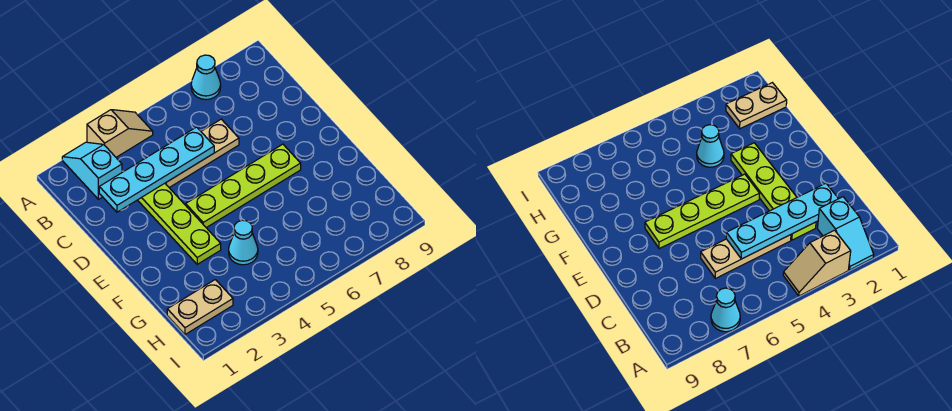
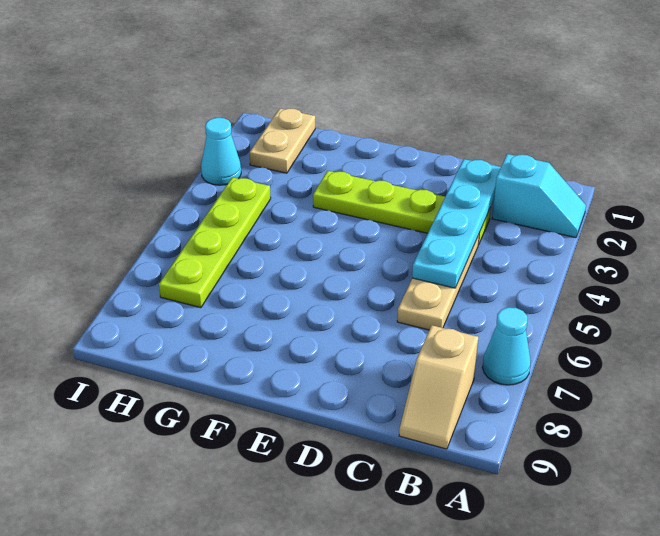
tan 1x2 slope [87,110,153,157] -> tan 1x2 slope moved to [399,325,478,449]
lime 1x4 plate [186,144,301,228] -> lime 1x4 plate moved to [159,177,271,308]
cyan 1x1 cone [229,220,258,265] -> cyan 1x1 cone moved to [201,118,241,185]

